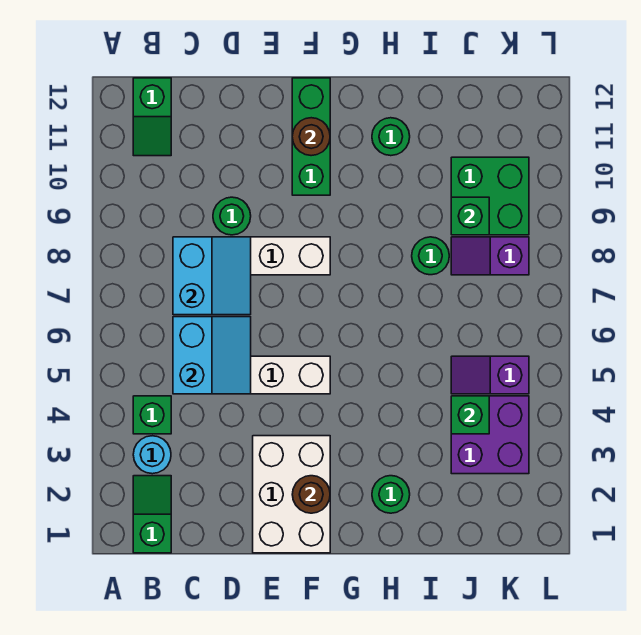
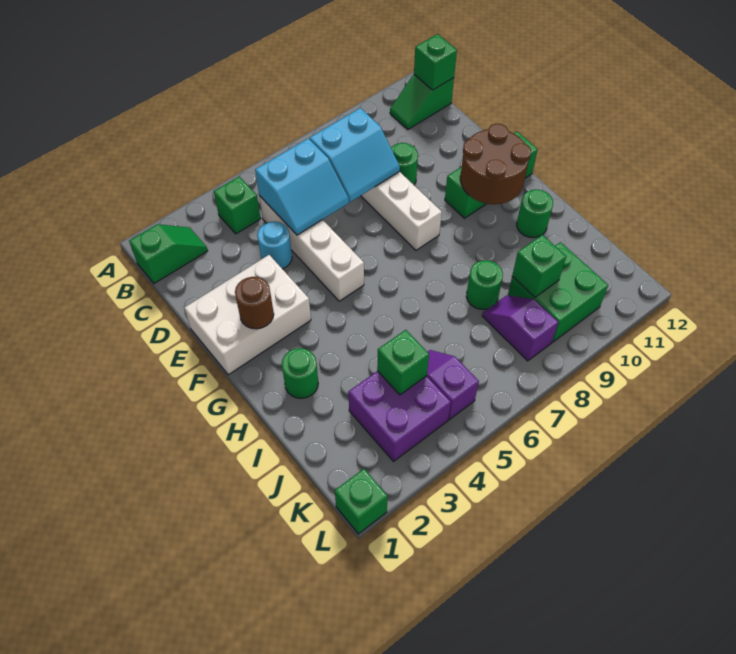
cyan 1x1 round brick [133,436,171,474] -> cyan 1x1 round brick moved to [257,222,292,269]
none -> green 1x1 brick [414,34,457,90]
brown 1x1 round brick [292,118,330,156] -> brown 2x2 round brick [460,124,531,204]
none -> green 1x1 brick [335,469,388,534]

